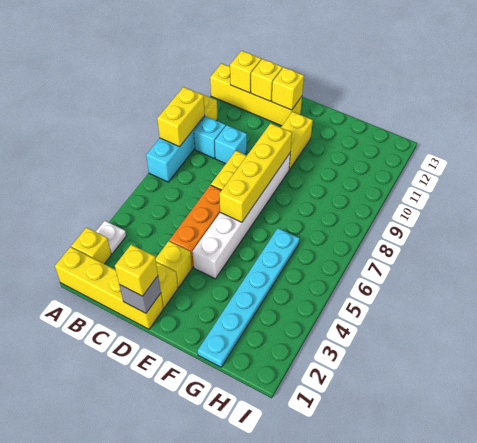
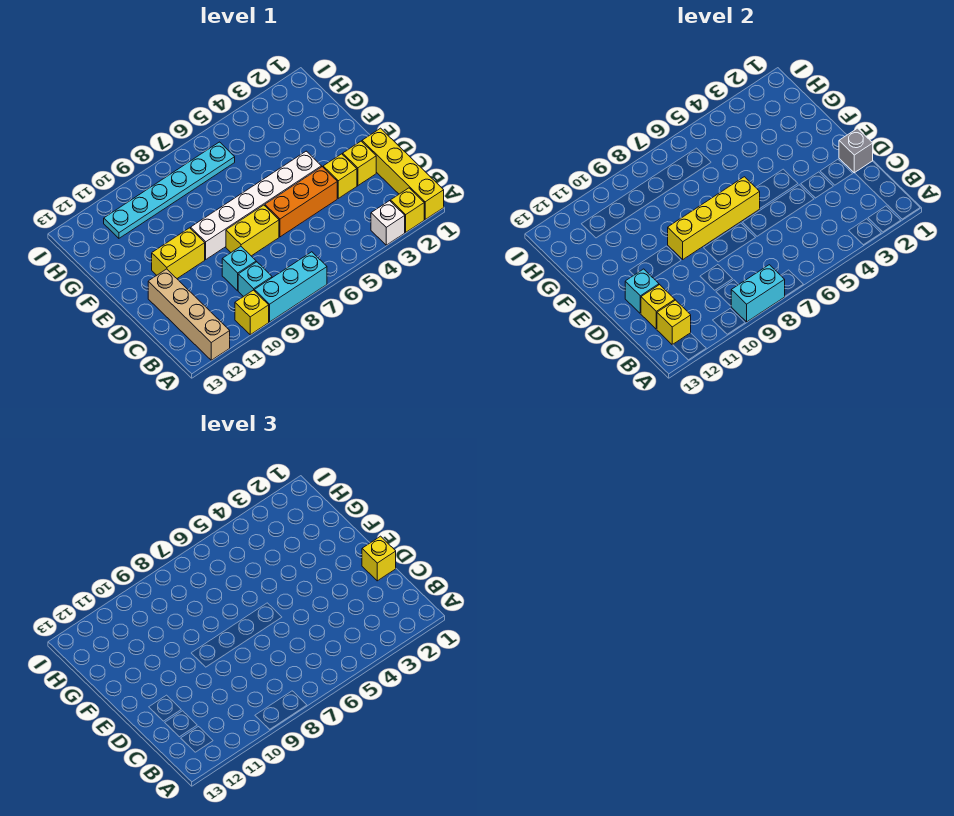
white 1x1 plate [96,221,126,254] -> white 1x1 brick [371,201,405,245]
yellow 1x2 brick [157,87,205,147] -> cyan 1x2 brick [731,265,785,322]
yellow 1x4 brick [210,64,302,126] -> tan 1x4 brick [148,269,230,360]
yellow 1x1 brick [272,67,304,110] -> cyan 1x1 brick [625,269,659,314]
cyan 1x6 plate [198,228,300,367] -> cyan 1x6 plate moved to [104,142,235,238]

